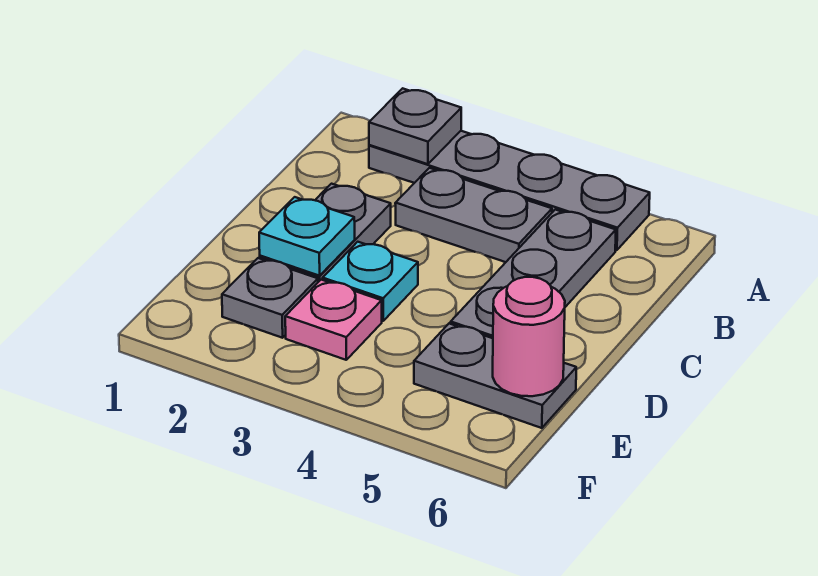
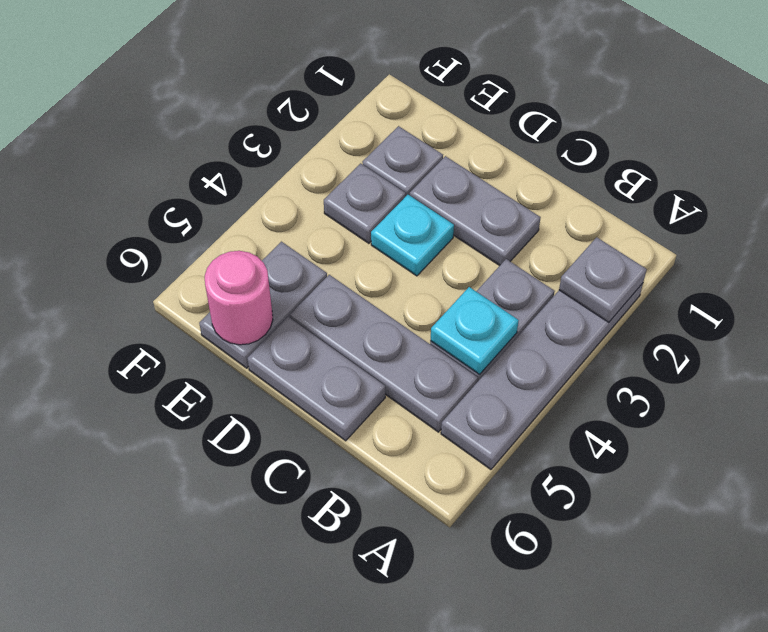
none -> grey 1x2 plate [247,317,385,441]
cyan 1x1 plate [259,197,355,276] -> cyan 1x1 plate moved to [430,287,519,374]
pink 1x1 plate [285,280,382,360] -> grey 1x1 plate [324,163,406,243]

